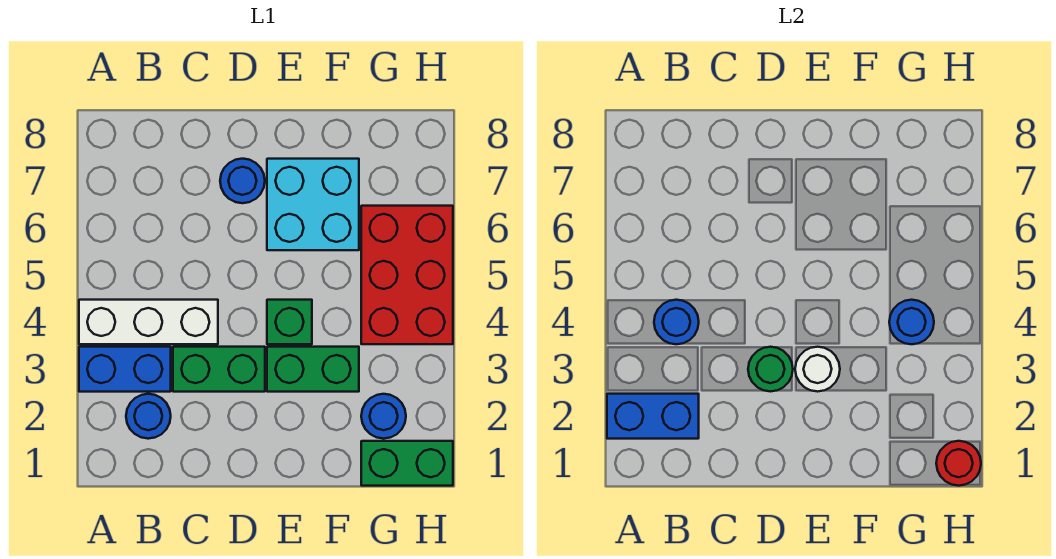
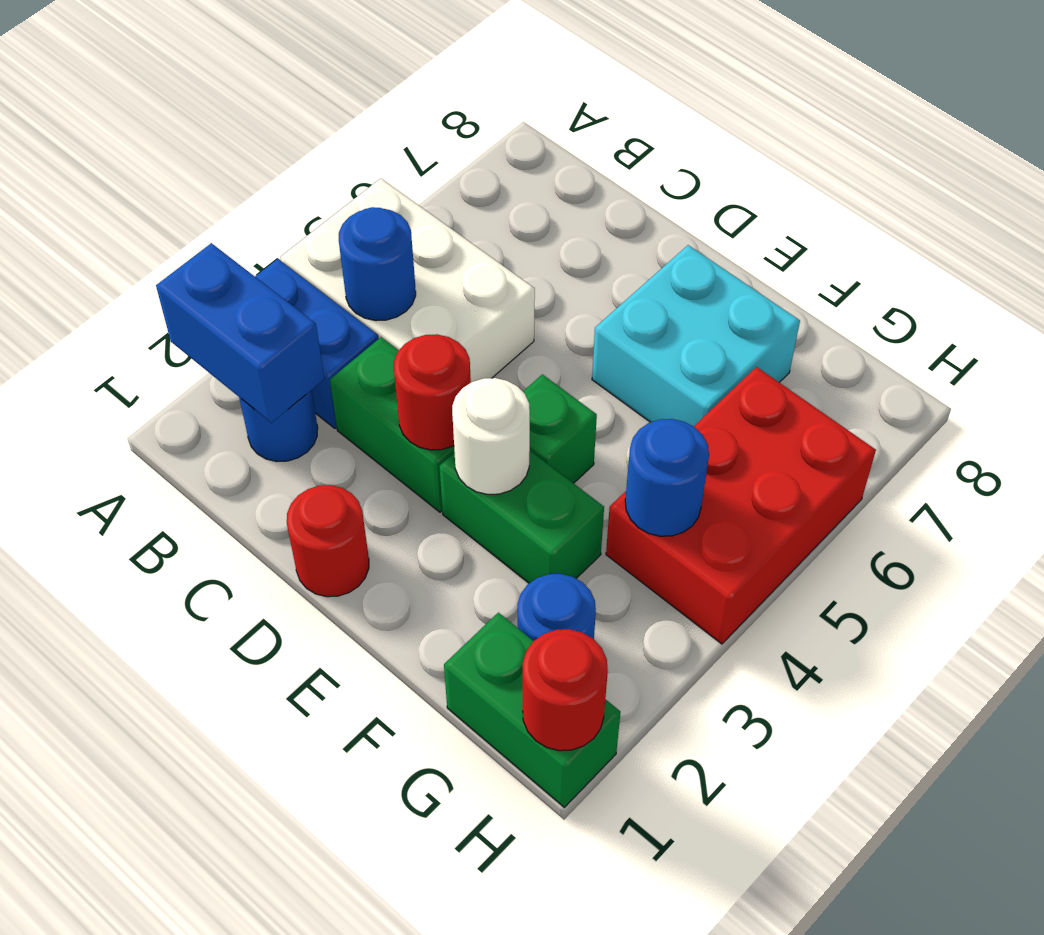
white 1x3 brick [79,300,218,344] -> white 2x3 brick [281,178,535,382]
none -> red 1x1 round brick [287,485,369,597]
green 1x1 round brick [748,347,793,391] -> red 1x1 round brick [394,334,471,450]
blue 1x1 round brick [220,159,265,203] -> none

